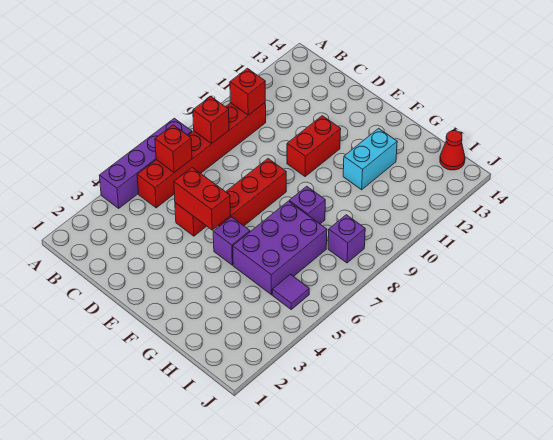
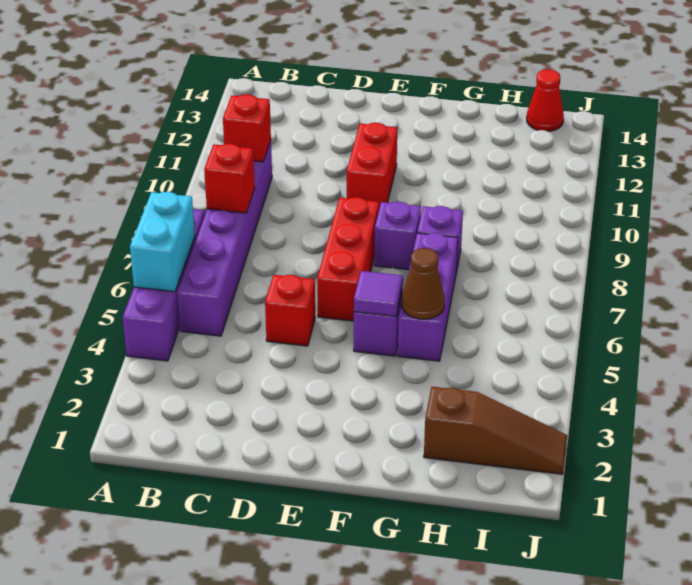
red 1x6 brick [137,103,266,208] -> purple 1x6 brick [177,140,272,336]
red 1x1 brick [155,125,192,172] -> none
red 1x2 brick [174,168,230,230] -> none
purple 2x3 brick [233,201,327,295] -> purple 1x3 brick [398,233,458,361]
none -> brown 1x1 cone [402,248,445,319]
cyan 1x2 brick [343,128,397,190] -> cyan 1x2 brick moved to [130,192,195,292]
none -> brown 1x3 slope [424,387,567,474]
purple 1x1 tile [272,274,309,309] -> purple 1x1 tile moved to [354,271,403,316]
purple 1x1 brick [328,215,365,263] -> purple 1x1 brick moved to [374,202,421,270]

